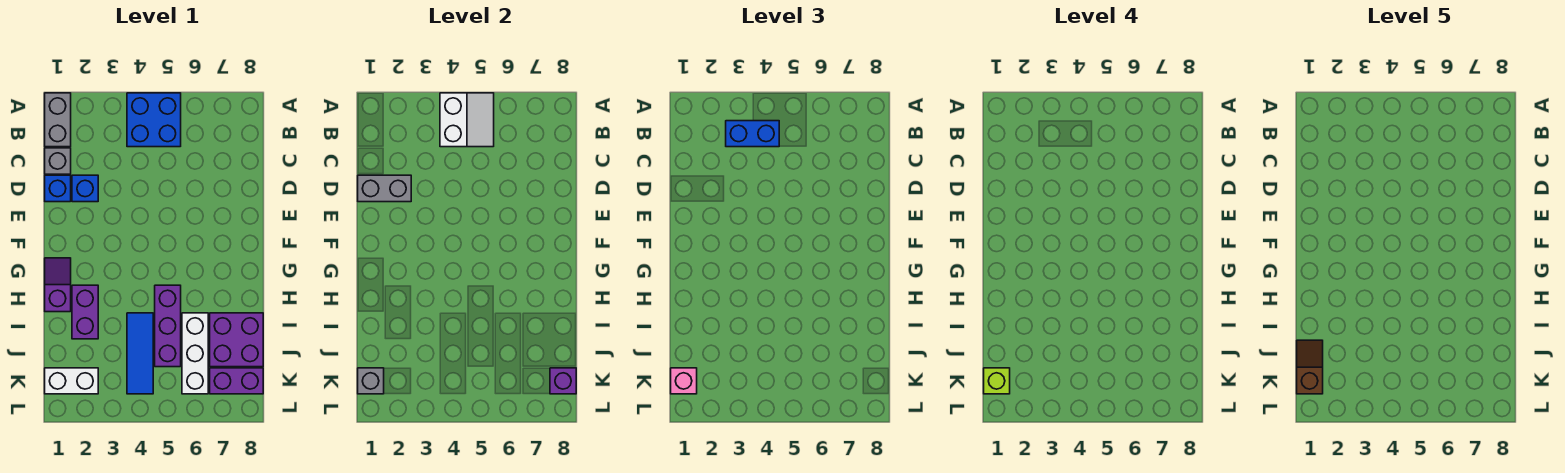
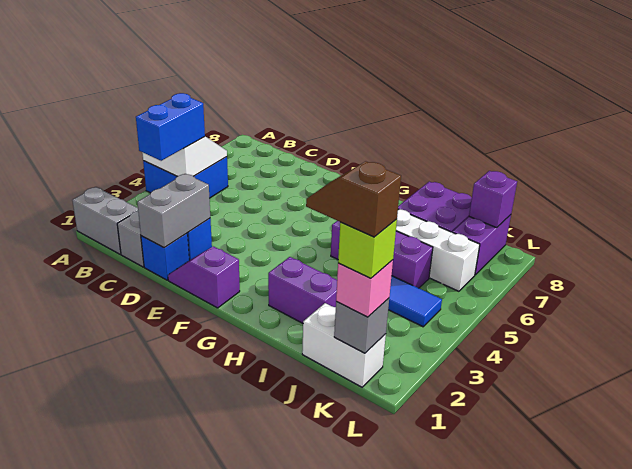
purple 1x2 slope [45,258,71,312] -> purple 1x2 slope moved to [168,246,240,308]
white 1x2 brick [45,368,98,394] -> white 1x2 brick turned to [302,303,386,387]

